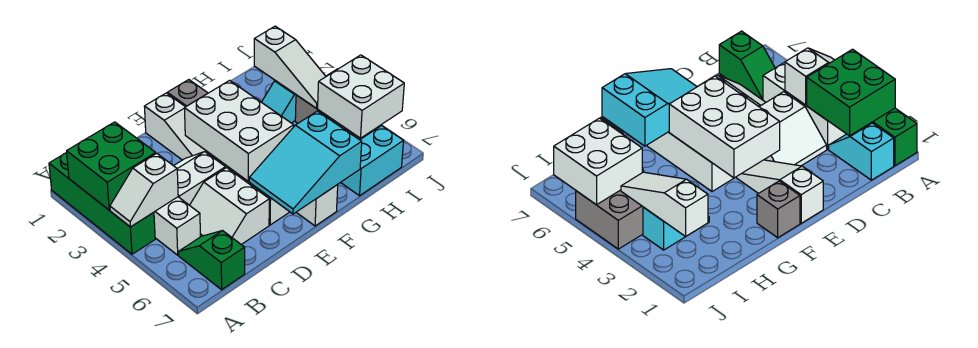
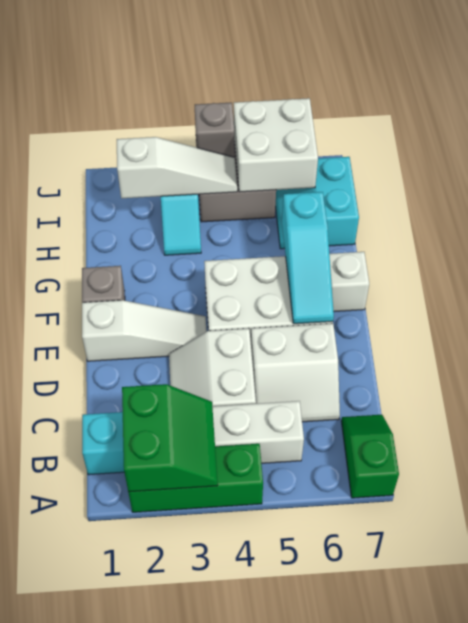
green 1x4 brick [49,153,155,254] -> green 1x3 brick [128,444,263,512]
green 2x2 brick [67,122,156,210] -> green 2x2 slope [122,384,218,492]
white 1x2 slope [110,153,178,227] -> none
green 1x2 slope [179,231,245,290] -> green 1x2 slope turned to [341,415,399,498]
white 2x3 brick [185,80,294,181] -> none
cyan 2x3 slope [249,111,362,214] -> cyan 1x3 slope [282,192,334,324]
none -> grey 1x1 brick [195,103,234,157]

